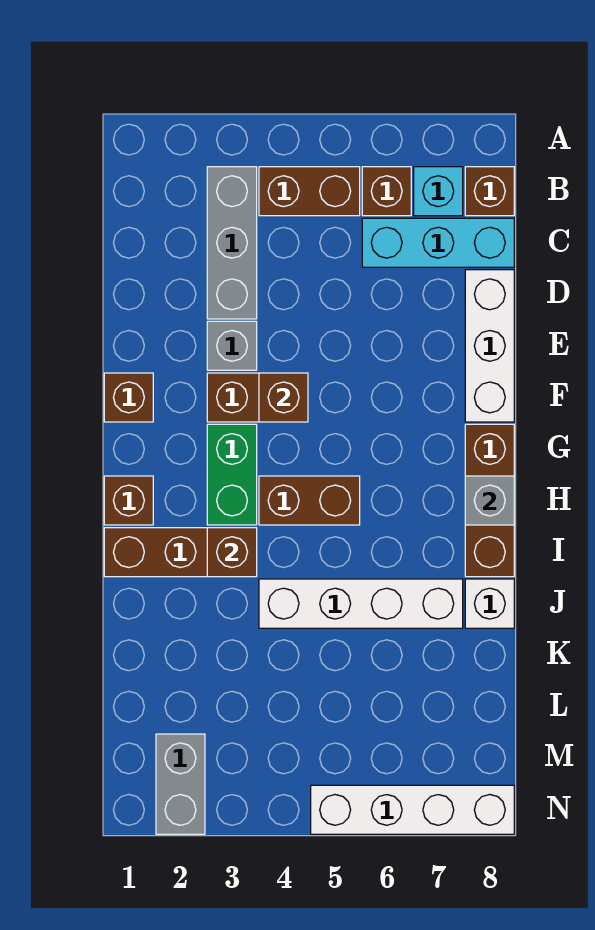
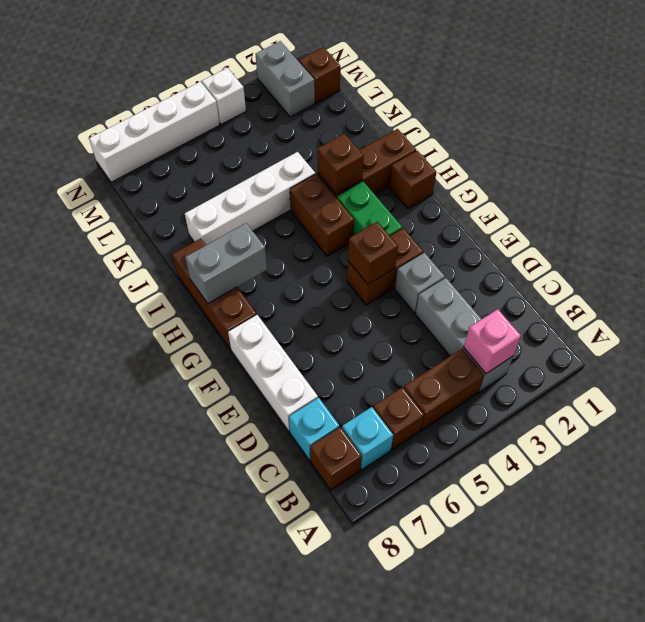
none -> pink 1x1 brick [464,309,521,374]
cyan 1x3 brick [362,218,514,267] -> cyan 1x1 brick [289,398,340,460]
brown 1x1 brick [104,373,153,422] -> brown 1x1 brick moved to [299,47,340,103]
brown 1x2 brick [259,476,360,525] -> brown 1x2 brick turned to [290,174,354,256]
grey 1x1 brick [465,476,514,525] -> grey 1x2 brick [185,223,267,303]
white 1x1 brick [465,579,514,628] -> white 1x1 brick moved to [202,68,246,125]

